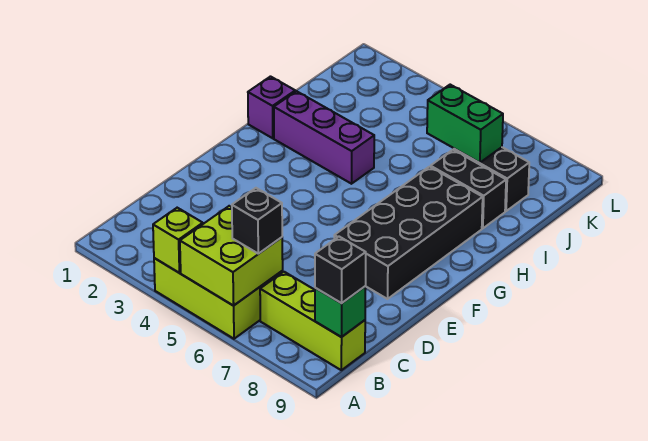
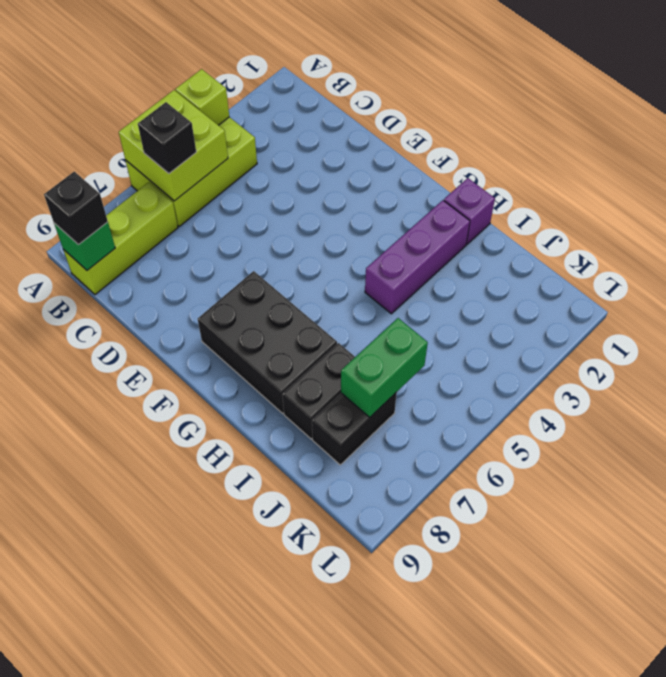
black 2x4 brick [334,167,483,299] -> black 2x3 brick [198,271,337,413]

